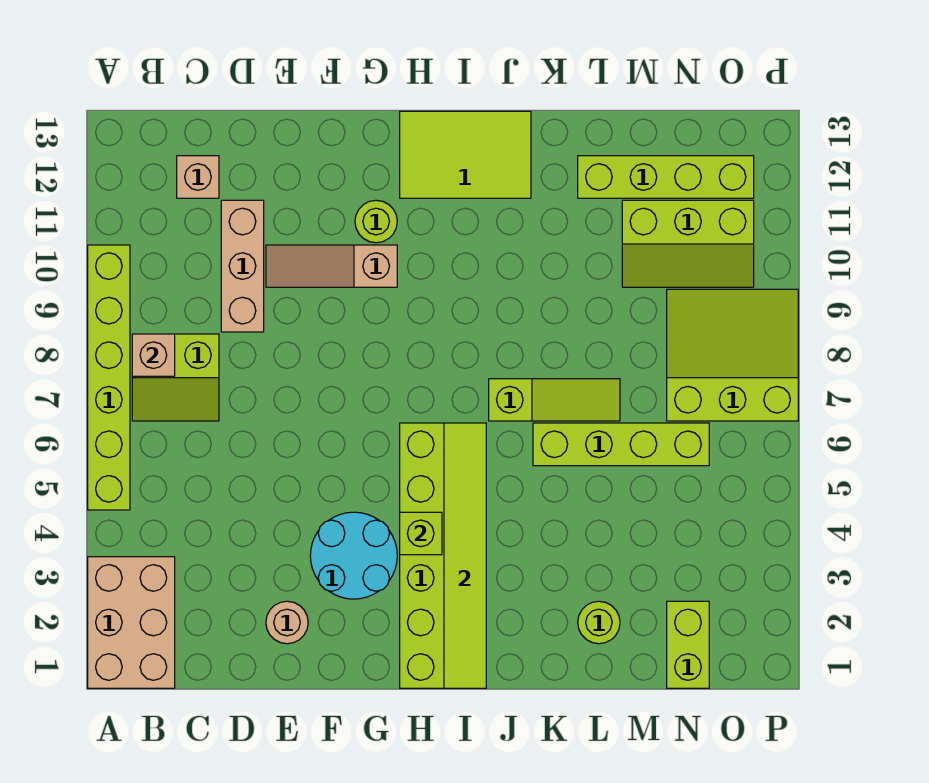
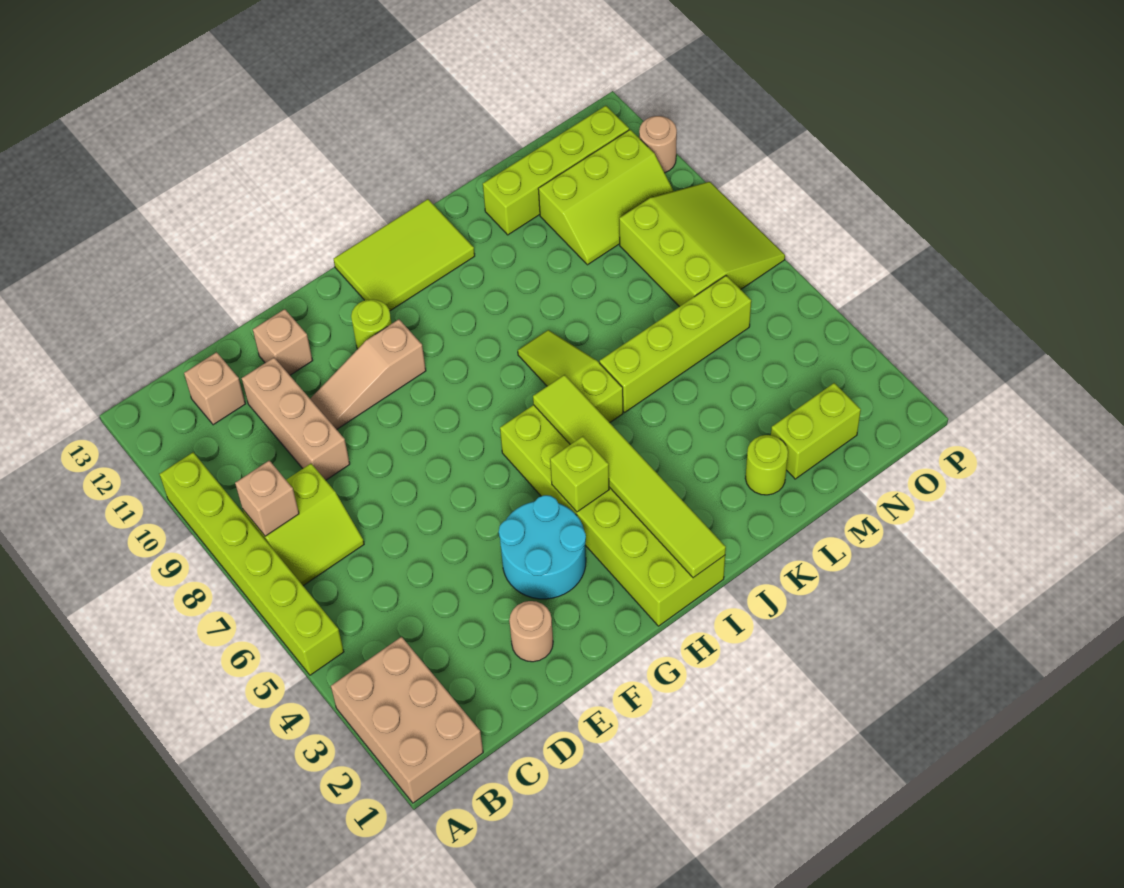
none -> tan 1x1 brick [253,309,313,375]
lime 1x3 slope [489,379,620,421] -> lime 1x3 slope turned to [518,330,623,423]
lime 1x2 brick [667,601,709,688] -> lime 1x2 brick turned to [771,383,861,479]
lime 3x3 slope [667,289,798,421] -> lime 3x3 slope turned to [619,182,785,307]
none -> tan 1x1 round brick [639,116,677,173]

